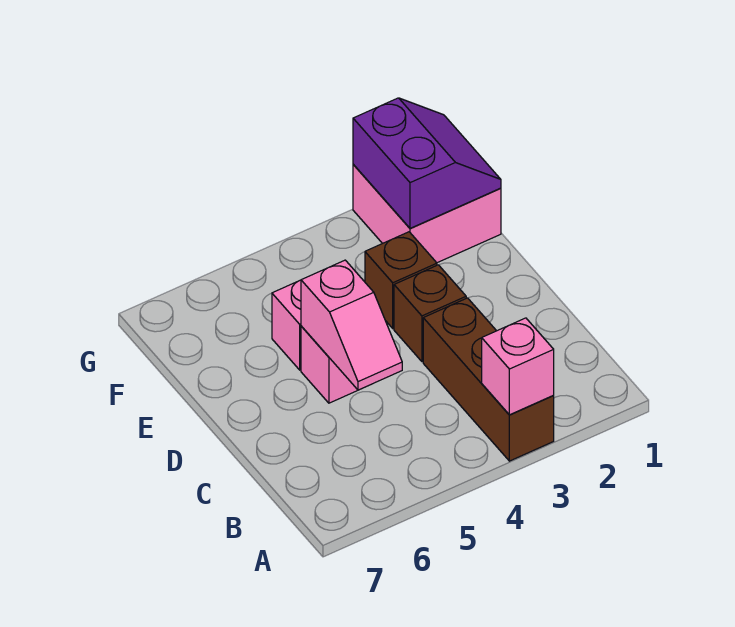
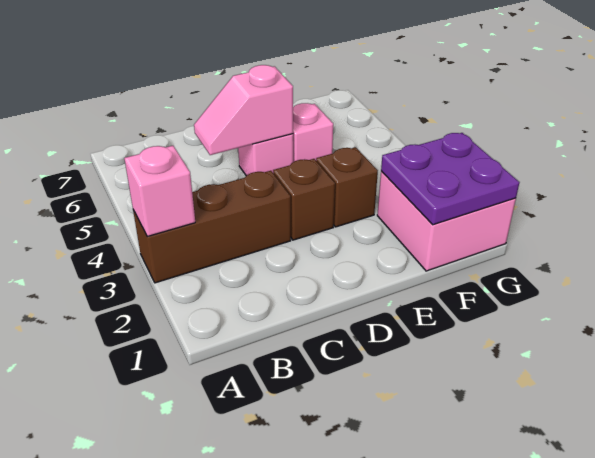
purple 2x2 slope [353,98,501,228] -> purple 2x2 plate [381,133,519,225]

